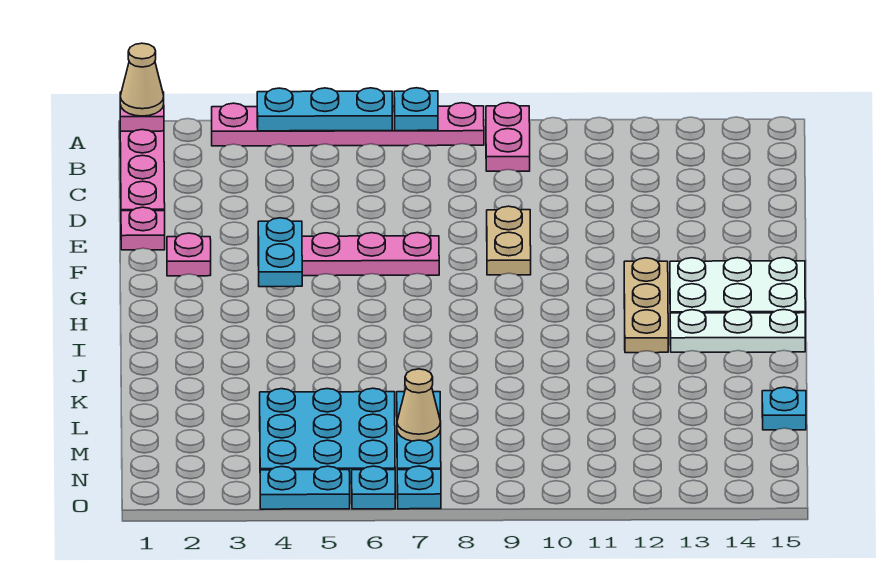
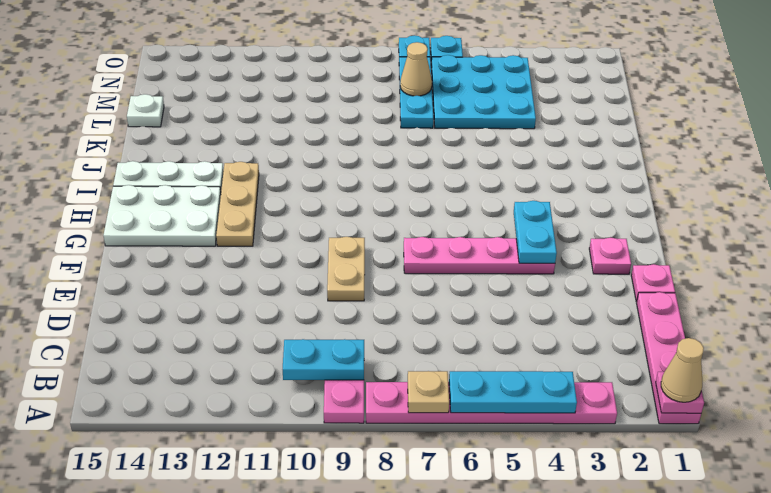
cyan 1x1 plate [394,88,438,131] -> tan 1x1 plate [408,371,449,413]
cyan 1x1 plate [762,387,806,430] -> white 1x1 plate [127,94,164,127]
cyan 1x2 plate [260,466,350,509] -> cyan 1x2 plate moved to [283,339,364,380]

